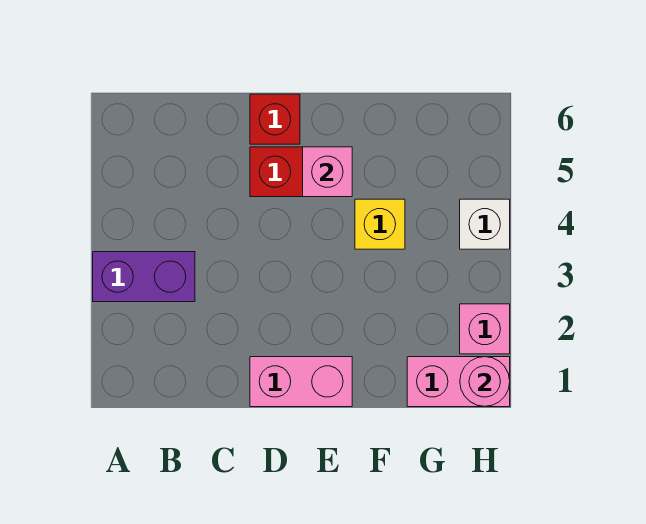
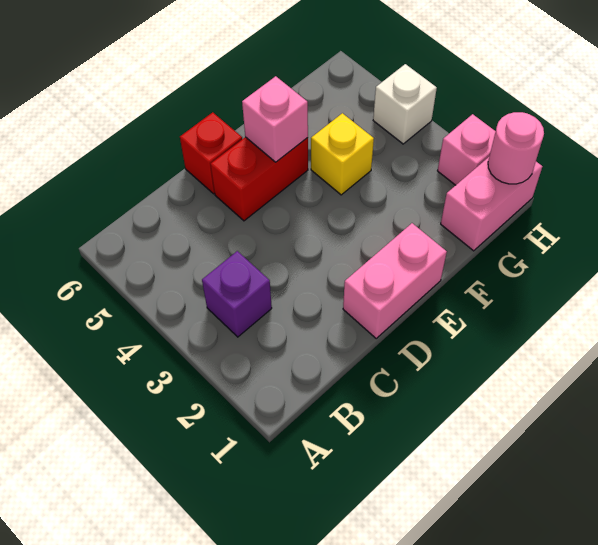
purple 1x2 brick [93,252,195,302] -> purple 1x1 brick [202,251,272,337]

